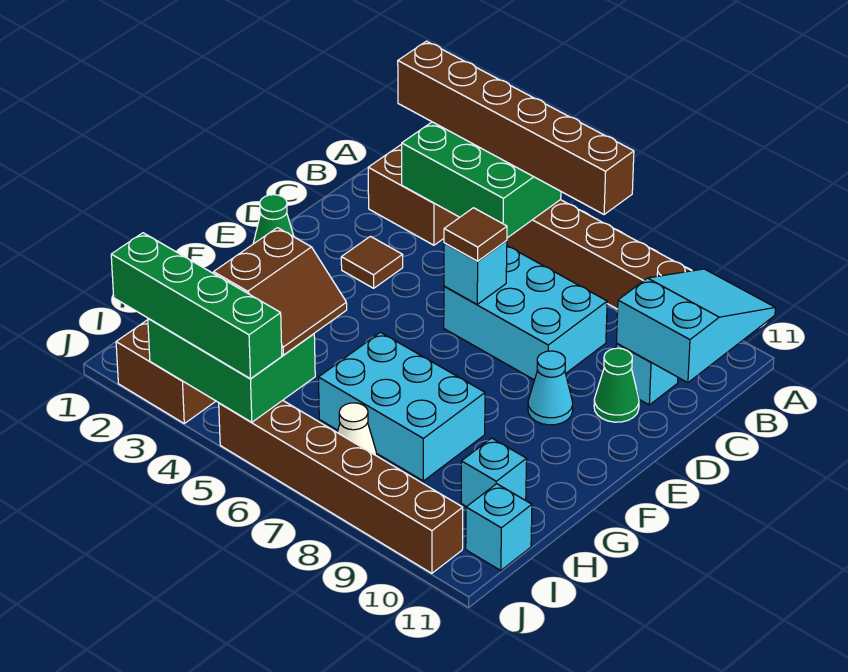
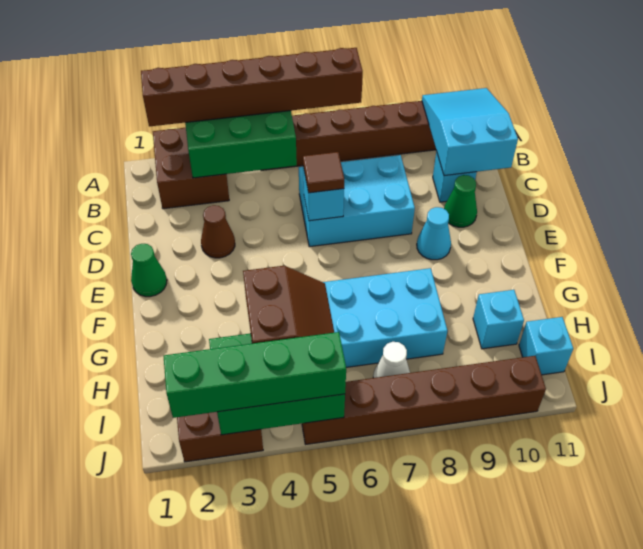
brown 1x1 tile [341,236,403,288] -> brown 1x1 cone [201,205,235,258]

